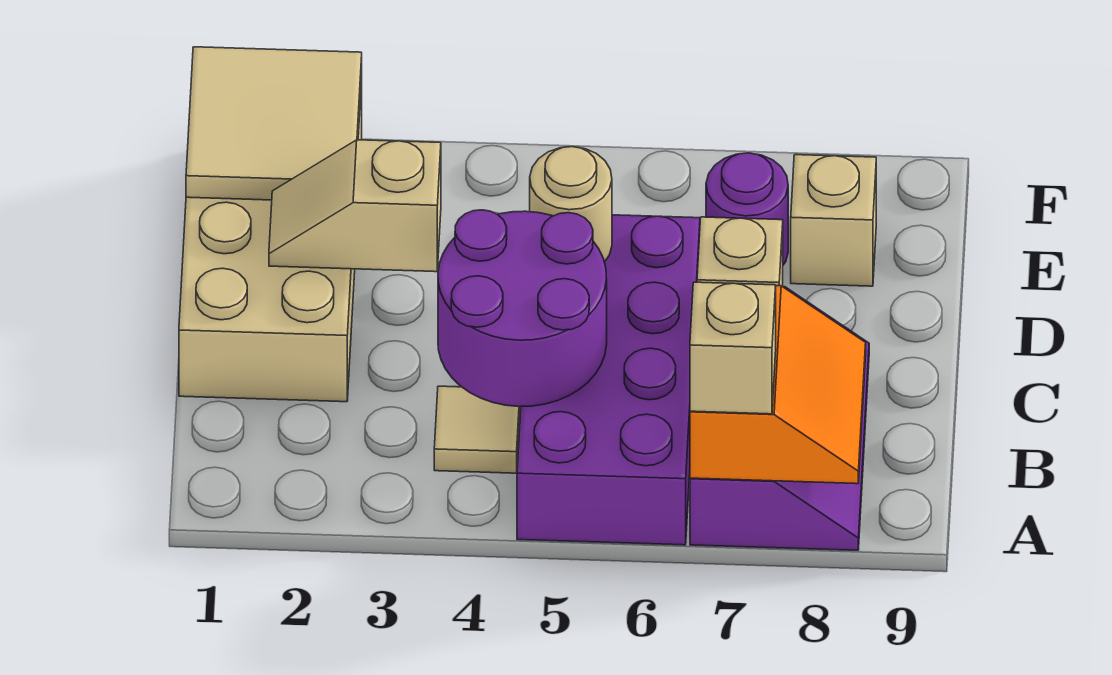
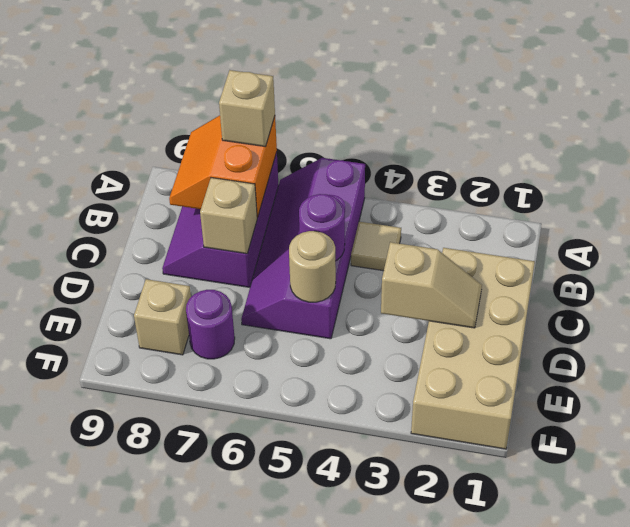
purple 2x4 brick [517,215,700,545] -> purple 2x4 slope [241,158,365,339]
purple 2x2 round brick [438,210,607,407] -> purple 1x1 round brick [299,194,345,261]
tan 2x2 tile [186,47,362,200] -> none

